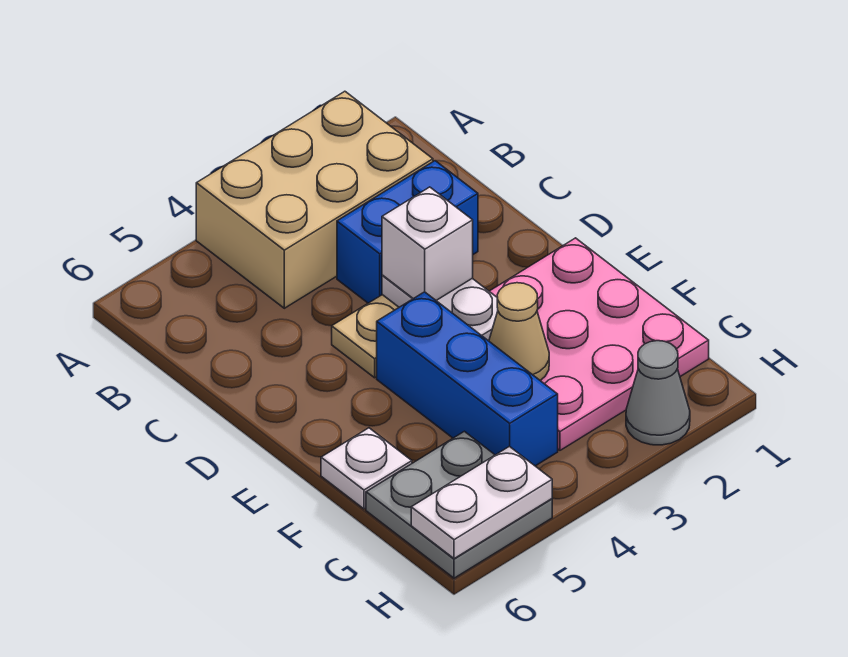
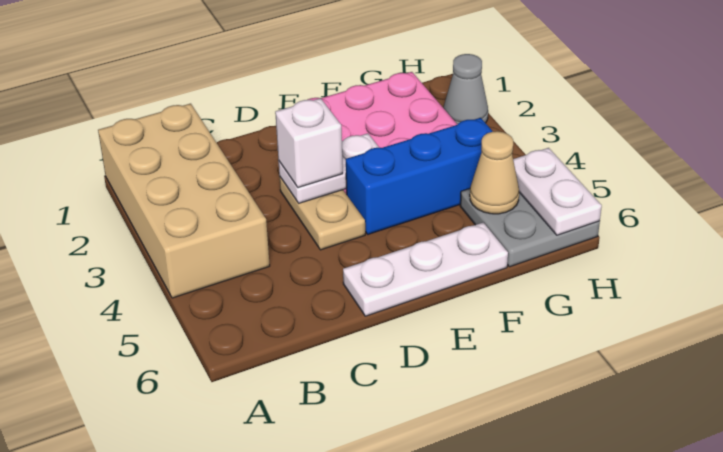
tan 2x3 brick [196,91,433,308] -> tan 2x4 brick [98,104,270,298]
blue 1x2 brick [337,161,478,303] -> none
tan 1x1 cone [489,283,549,380] -> tan 1x1 cone moved to [470,131,519,214]
white 1x1 plate [321,428,412,509] -> white 1x3 plate [343,222,508,316]

